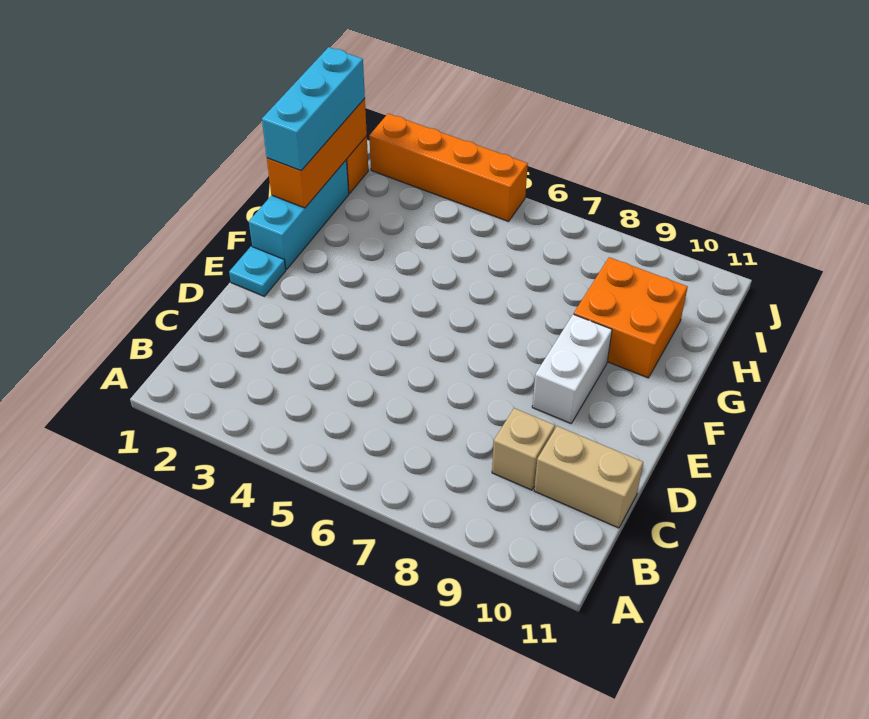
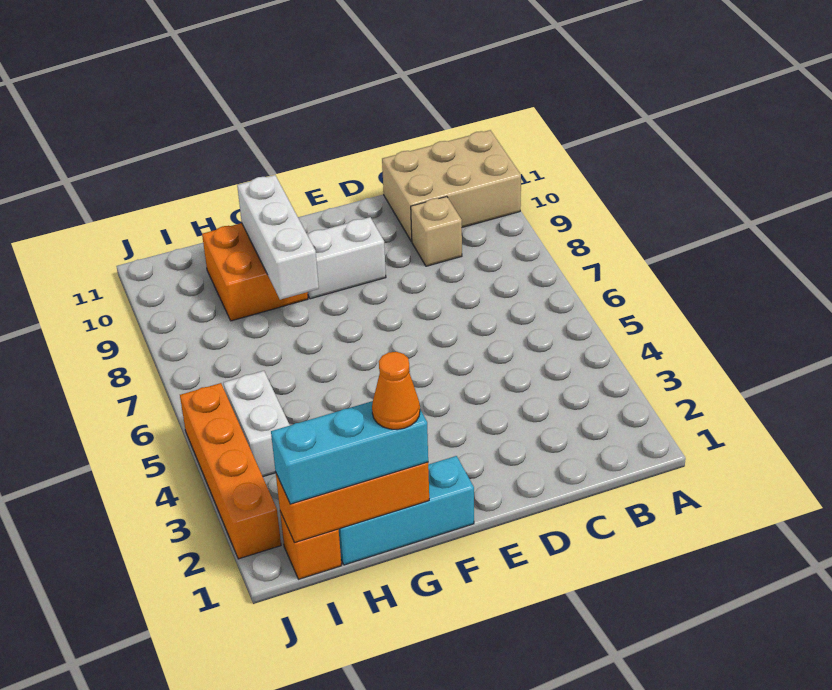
tan 1x2 brick [534,426,643,528] -> tan 2x3 brick [382,130,521,241]
cyan 1x1 plate [229,246,286,296] -> none
none -> orange 1x1 cone [372,352,420,430]
none -> white 1x3 brick [237,175,319,300]
none -> white 1x2 brick [223,371,290,477]

